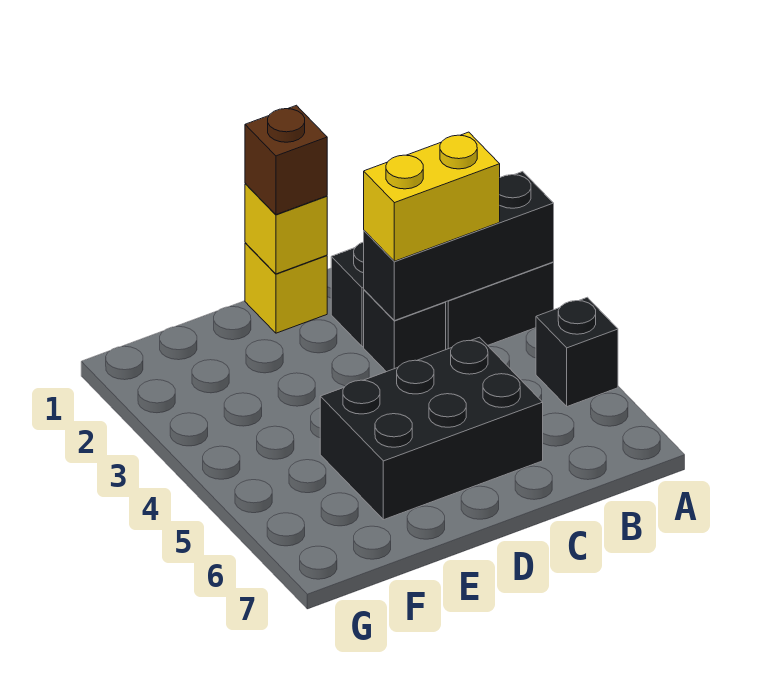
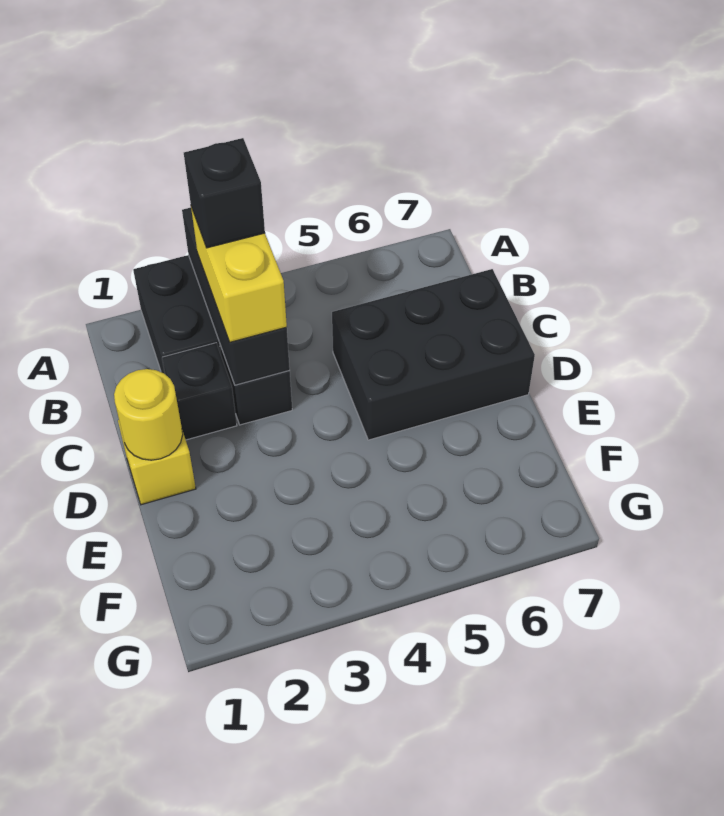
black 1x1 brick [536,297,618,406] -> black 1x1 brick moved to [184,138,265,248]
black 2x3 brick [320,337,543,520] -> black 2x3 brick turned to [332,269,535,440]
yellow 1x1 brick [245,184,327,274] -> yellow 1x1 round brick [114,369,183,460]
brown 1x1 brick [245,105,327,215] -> none

